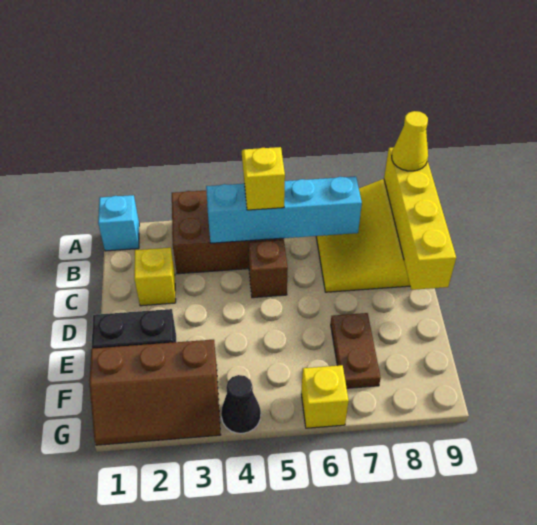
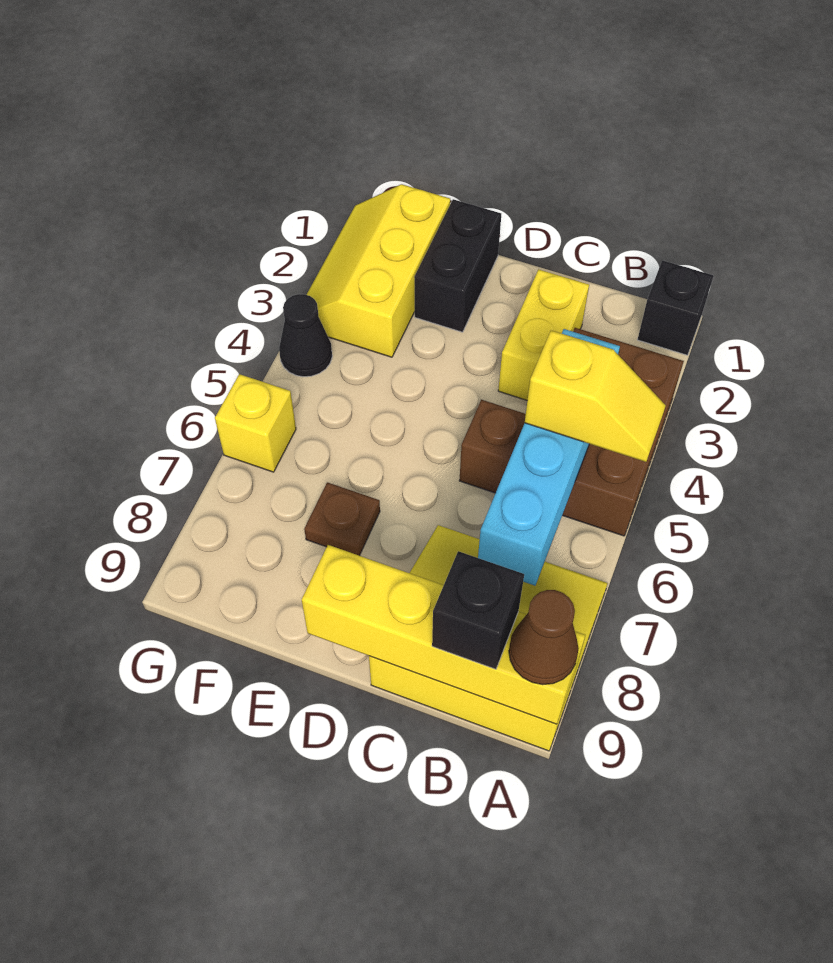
cyan 1x1 brick [98,195,139,251] -> black 1x1 brick [637,260,713,355]
yellow 1x1 cone [392,111,428,171] -> brown 1x1 cone [509,590,579,685]
none -> black 1x1 brick [432,551,524,669]
yellow 1x1 brick [134,248,176,306] -> yellow 1x2 brick [498,269,589,401]
brown 1x2 plate [331,313,381,388] -> brown 1x1 plate [304,482,380,556]
brown 2x3 slope [89,340,220,445] -> yellow 2x3 slope [307,184,450,357]

